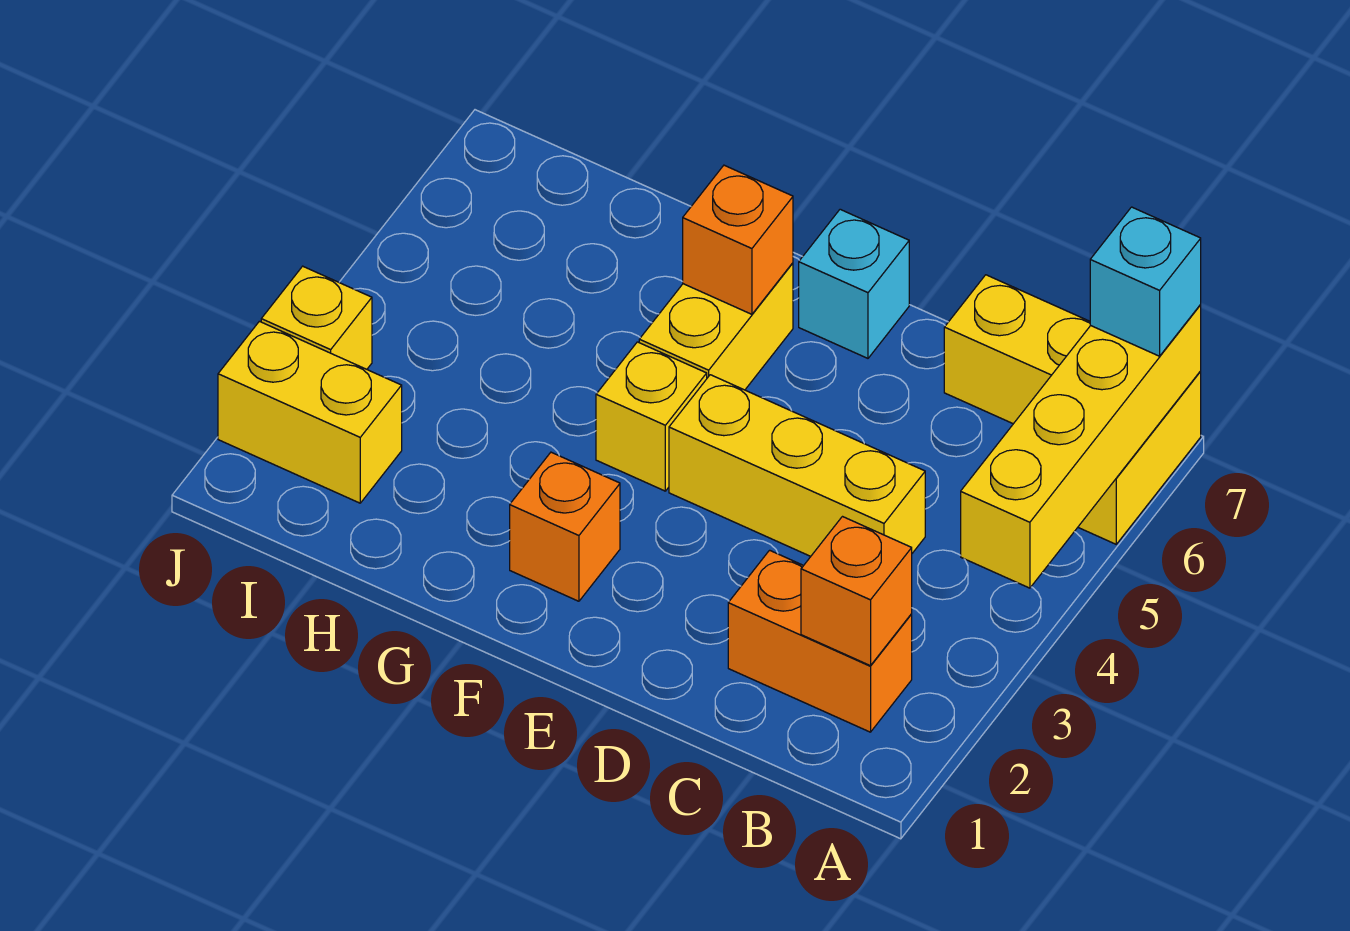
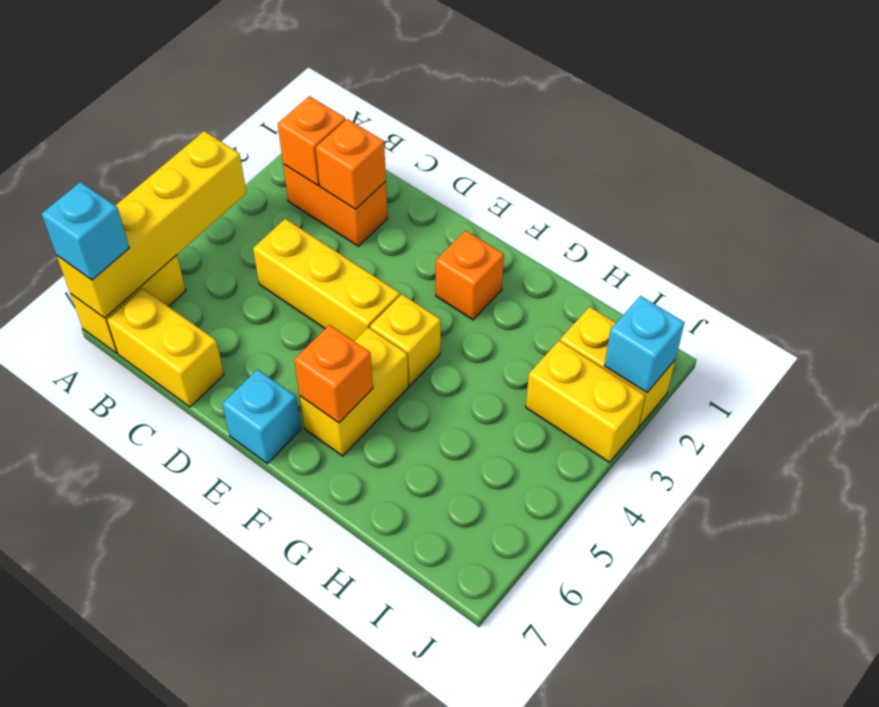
none -> orange 1x1 brick [316,119,386,209]
none -> cyan 1x1 brick [604,296,685,393]
yellow 1x1 brick [261,266,372,369] -> yellow 1x2 brick [526,341,645,462]

